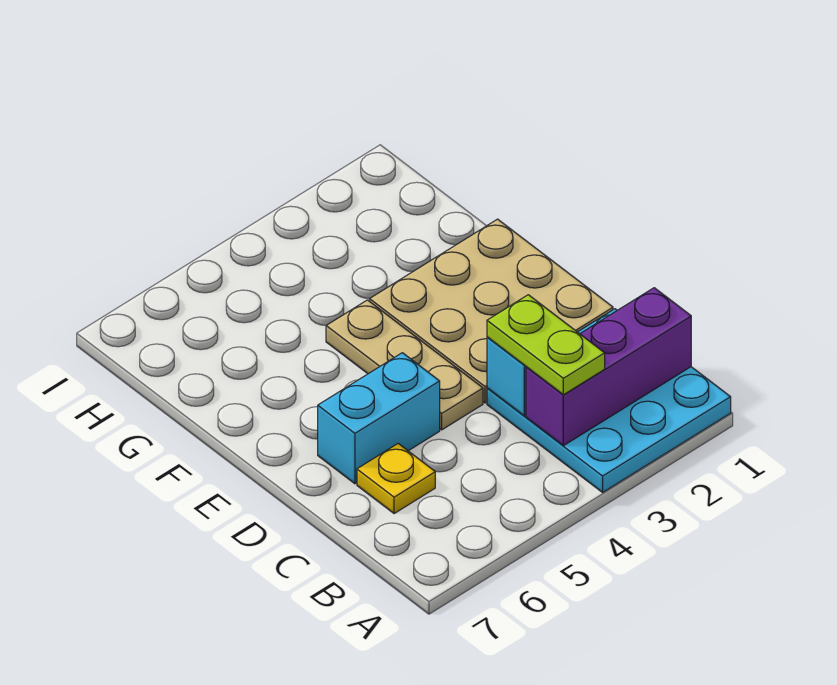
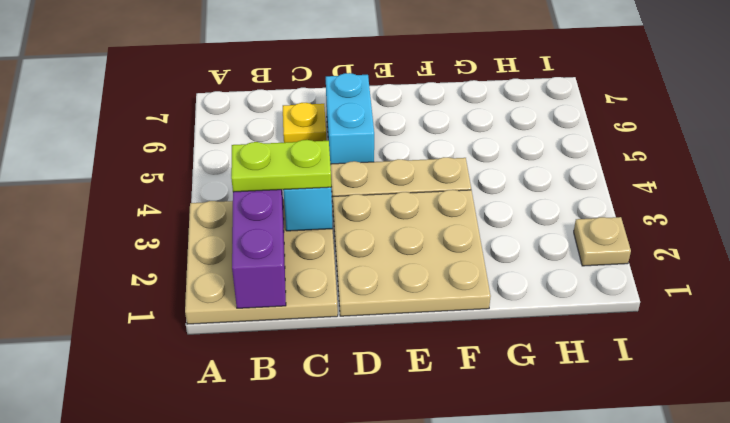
cyan 3x3 plate [487,309,731,492] -> tan 3x3 plate [185,199,338,324]
none -> tan 1x1 plate [574,217,631,266]

